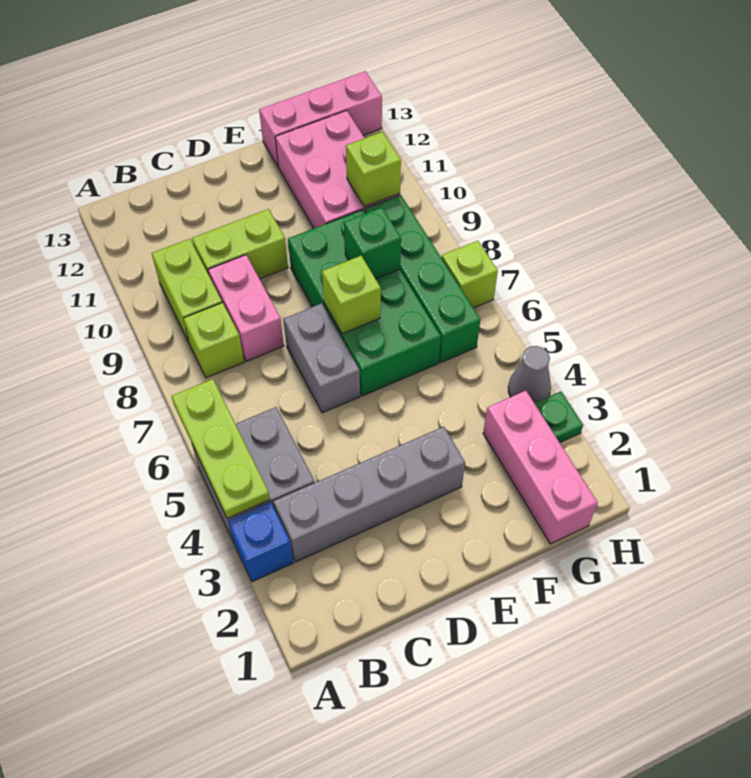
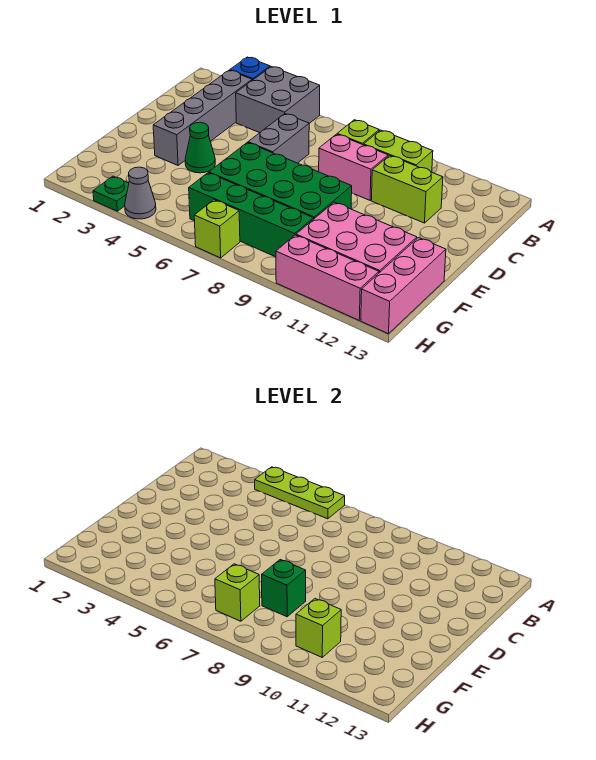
lime 1x2 brick [192,209,288,279] -> lime 1x2 brick turned to [371,156,443,223]
grey 1x2 brick [283,303,360,413] -> grey 1x2 brick turned to [248,114,309,163]
none -> green 1x1 cone [185,122,215,173]
lime 1x1 brick [322,256,381,334] -> lime 1x1 brick moved to [215,564,260,621]
pink 1x3 brick [483,391,598,544] -> pink 1x3 brick moved to [276,235,379,320]

